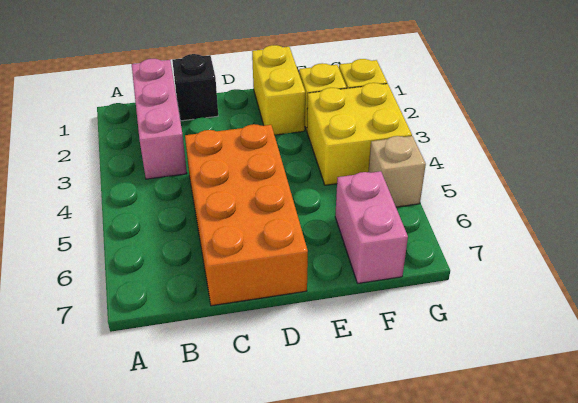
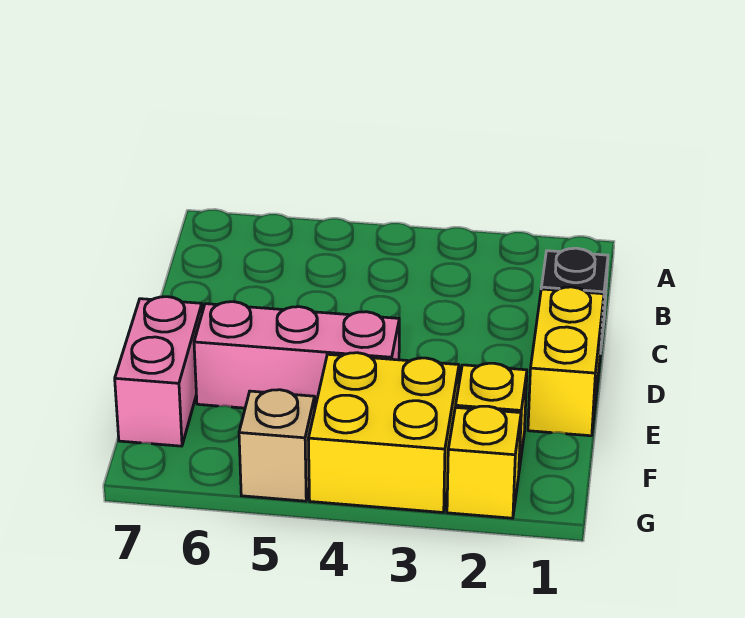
pink 1x3 brick [132,59,187,179] -> pink 1x3 brick moved to [194,302,399,408]
orange 2x4 brick [185,124,308,306] -> none
yellow 1x2 brick [252,45,305,135] -> yellow 1x2 brick turned to [528,287,604,436]
pink 1x2 brick [335,171,408,283] -> pink 1x2 brick turned to [115,297,202,446]

